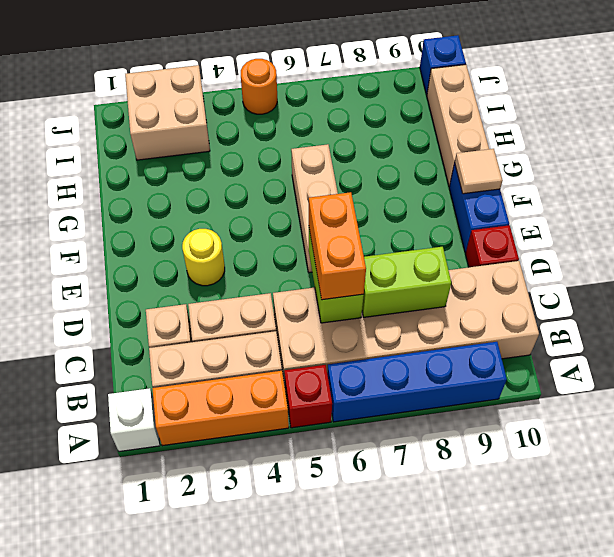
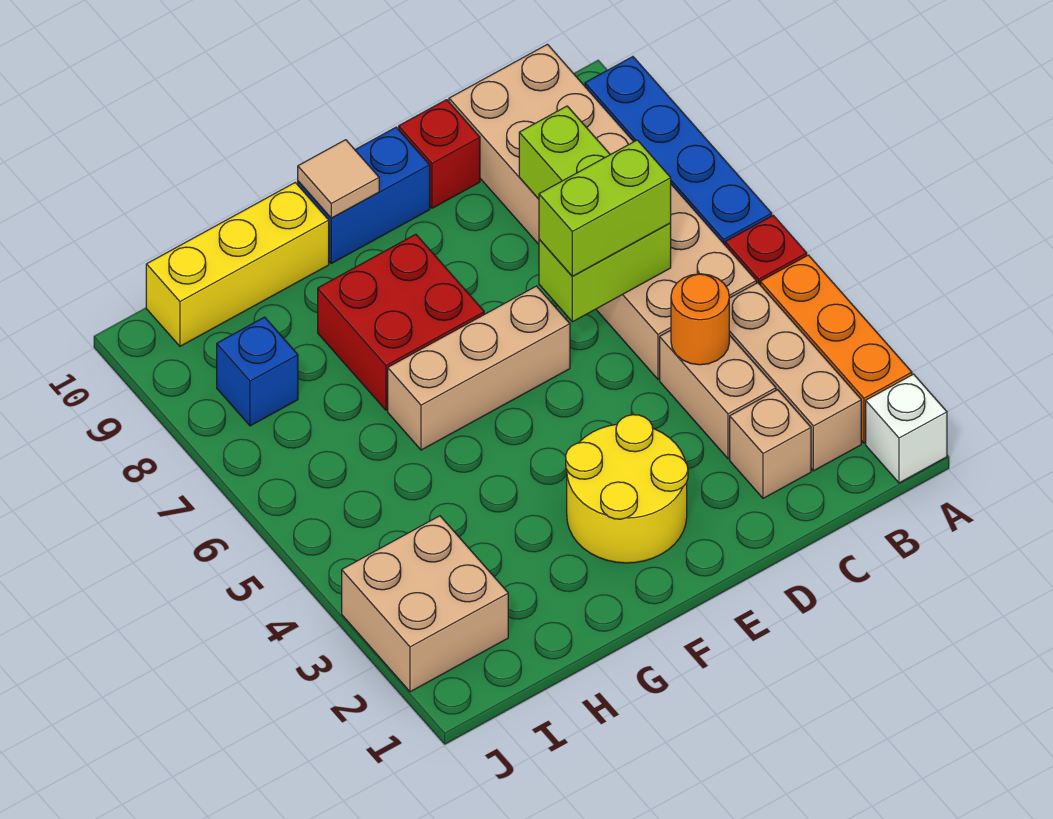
orange 1x2 brick [309,192,366,300] -> lime 1x2 brick [539,140,671,276]
yellow 1x1 round brick [182,229,225,286] -> yellow 2x2 round brick [566,415,688,563]
none -> red 2x2 brick [318,234,484,410]
tan 1x3 brick [427,65,489,186] -> yellow 1x3 brick [146,183,329,346]
orange 1x1 round brick [241,59,277,114] -> orange 1x1 round brick moved to [671,274,729,365]
blue 1x1 brick [420,35,466,95] -> blue 1x1 brick moved to [217,317,298,426]

